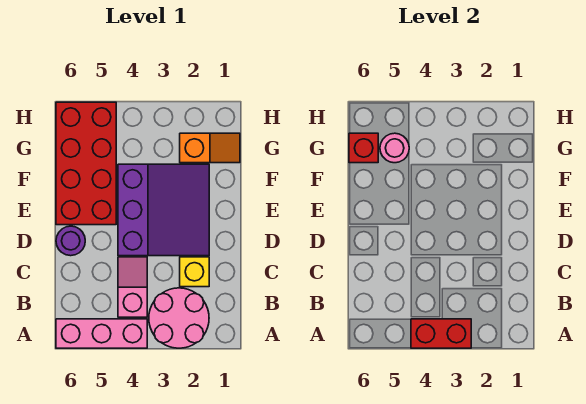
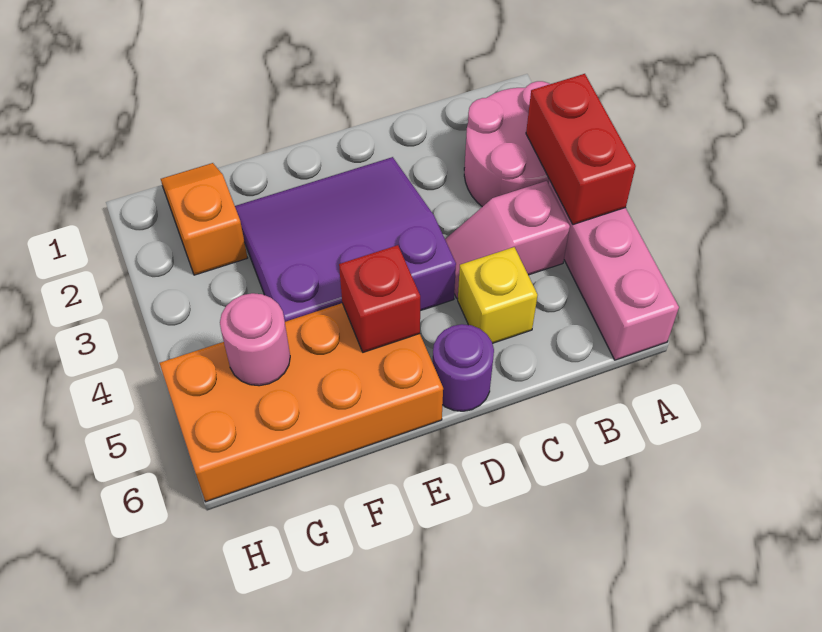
yellow 1x1 brick [180,257,209,287] -> yellow 1x1 brick moved to [458,247,538,344]
red 2x4 brick [56,102,116,225] -> orange 2x4 brick [160,303,443,502]
red 1x1 brick [349,133,378,163] -> red 1x1 brick moved to [339,245,420,352]

